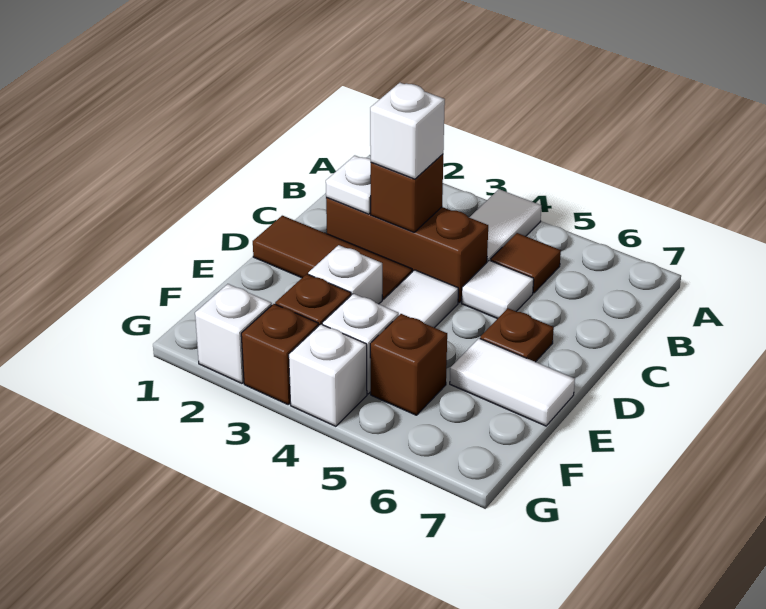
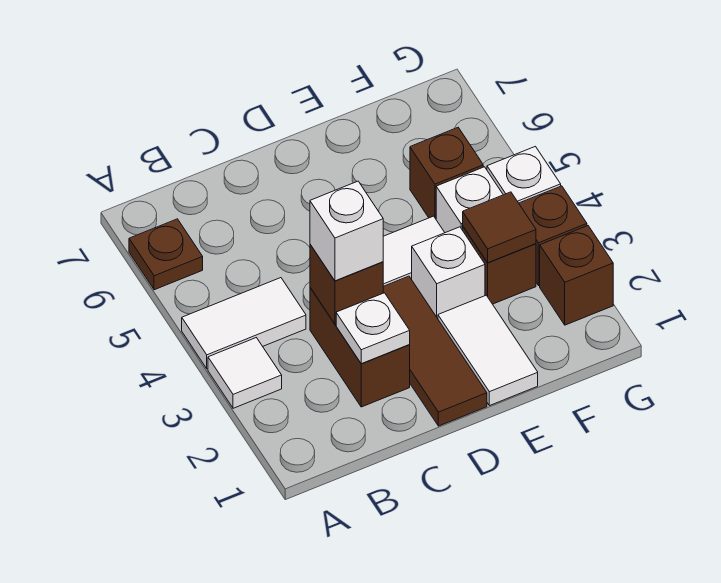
brown 1x1 tile [491,233,561,293] -> brown 1x1 tile moved to [463,192,536,263]
brown 1x3 brick [326,198,488,302] -> brown 1x2 brick [310,288,410,407]
white 1x1 tile [462,260,534,319] -> white 1x1 tile moved to [208,338,282,408]
brown 1x1 plate [480,308,554,362] -> brown 1x1 plate moved to [129,219,203,290]
white 1x2 tile [450,338,575,426] -> white 1x2 tile moved to [438,295,538,406]
white 1x1 brick [195,284,272,383] -> brown 1x1 brick [540,226,613,325]

